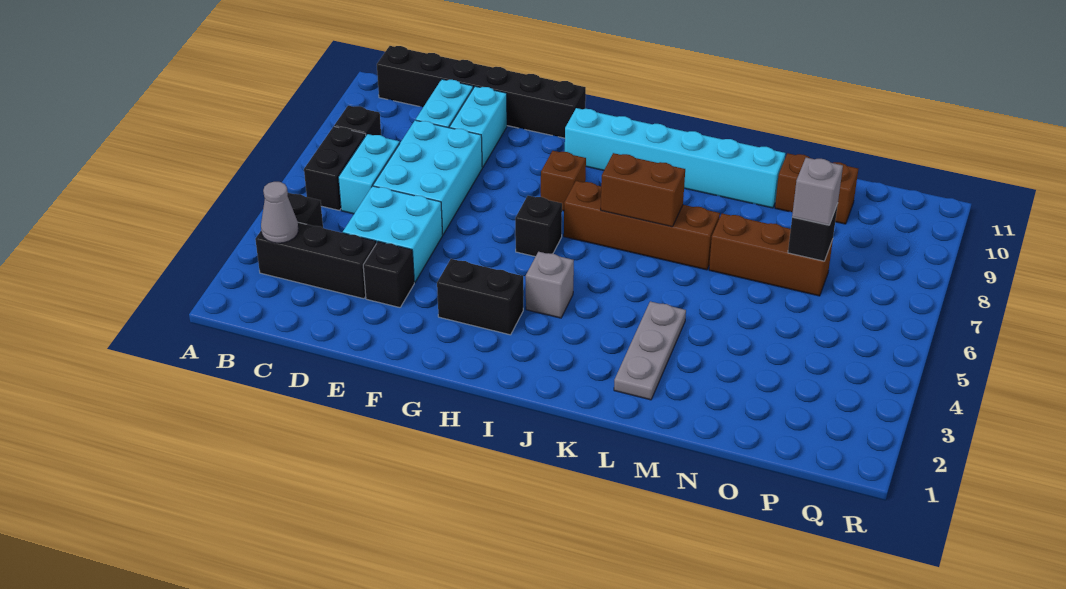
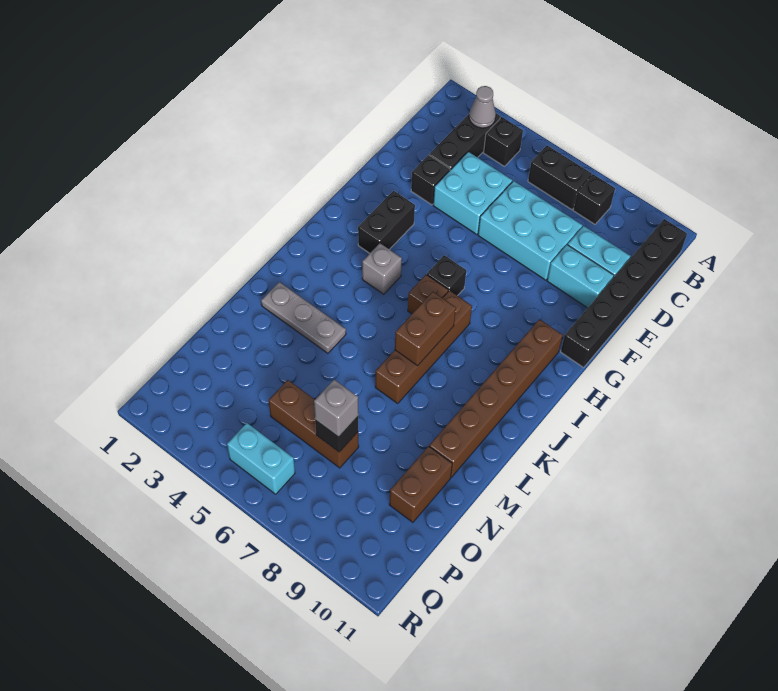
cyan 1x2 brick [338,134,400,214] -> cyan 1x2 brick moved to [227,423,295,494]
brown 1x1 brick [541,151,586,211] -> brown 1x1 brick moved to [408,275,448,314]
cyan 1x6 brick [565,108,785,208] -> brown 1x6 brick [429,319,563,477]
brown 1x3 brick [709,214,833,296] -> brown 1x3 brick turned to [269,380,359,468]

